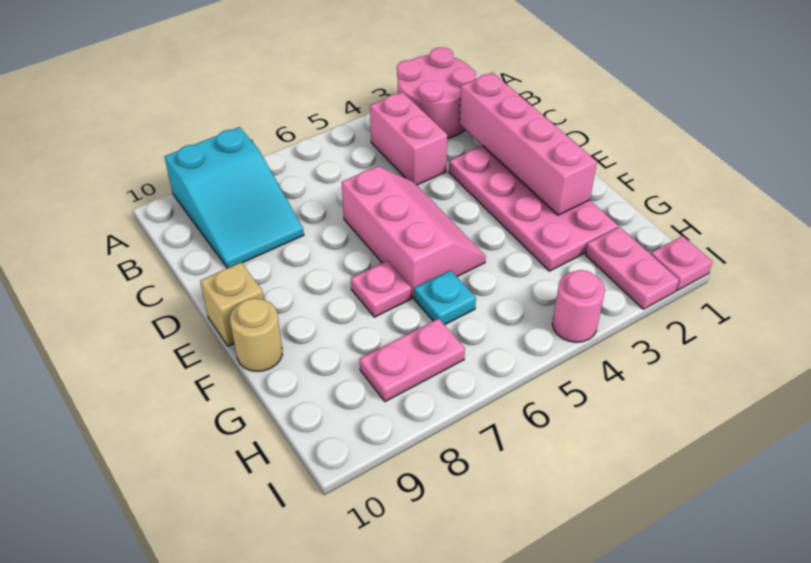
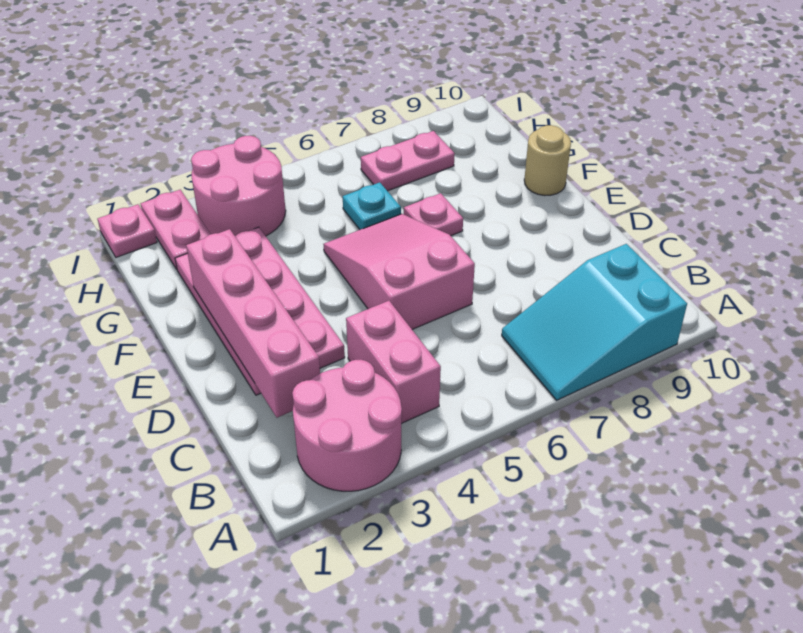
cyan 2x3 slope [164,127,304,268] -> cyan 2x3 slope turned to [502,244,687,400]
pink 2x3 slope [342,166,486,298] -> pink 2x3 slope turned to [323,214,475,329]
tan 1x1 brick [200,263,264,346] -> none
pink 1x1 round brick [552,270,605,342] -> pink 2x2 round brick [191,136,286,236]

